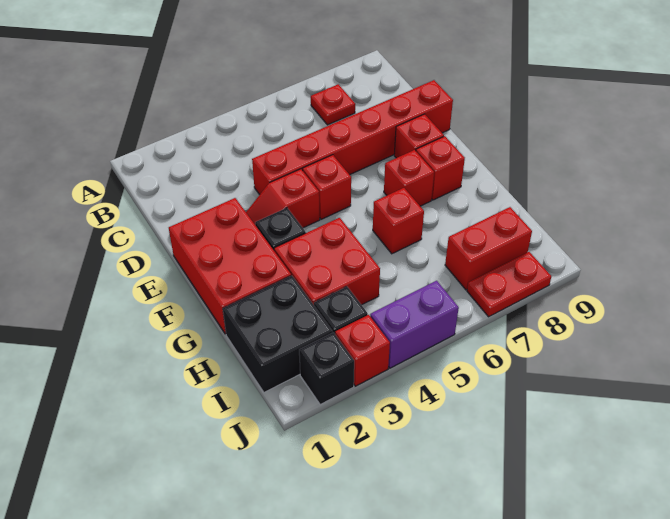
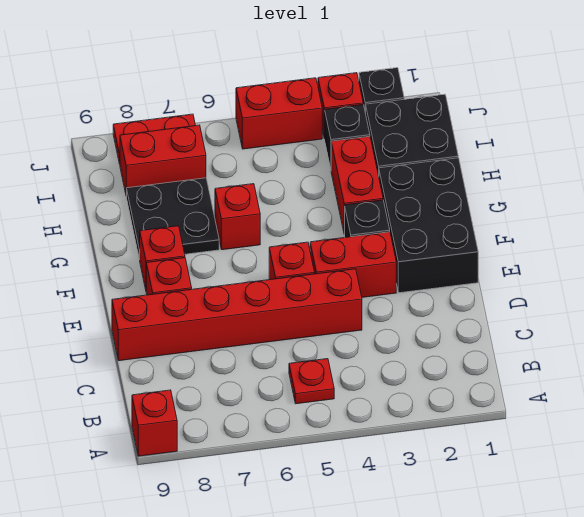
red 1x1 plate [311,84,355,125] -> red 1x1 plate moved to [289,359,334,404]
red 2x3 brick [169,198,291,334] -> black 2x3 brick [379,158,478,293]
red 1x2 slope [246,169,320,228] -> red 1x2 brick [310,232,396,297]
red 1x1 brick [384,150,434,206] -> red 1x1 brick moved to [132,390,177,456]
red 2x2 brick [274,218,380,305] -> red 1x2 brick [331,136,383,234]
none -> black 2x2 plate [127,178,219,260]
purple 1x2 brick [370,281,459,368] -> red 1x2 brick [236,78,322,149]

